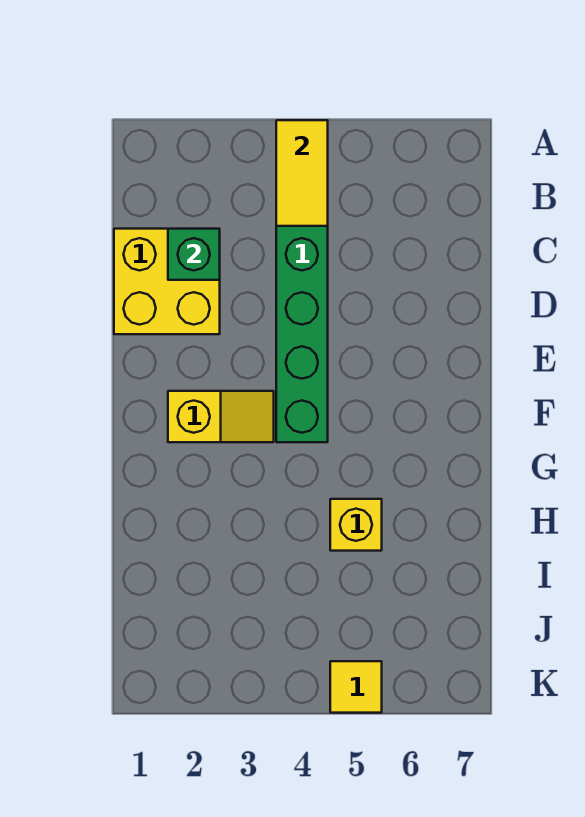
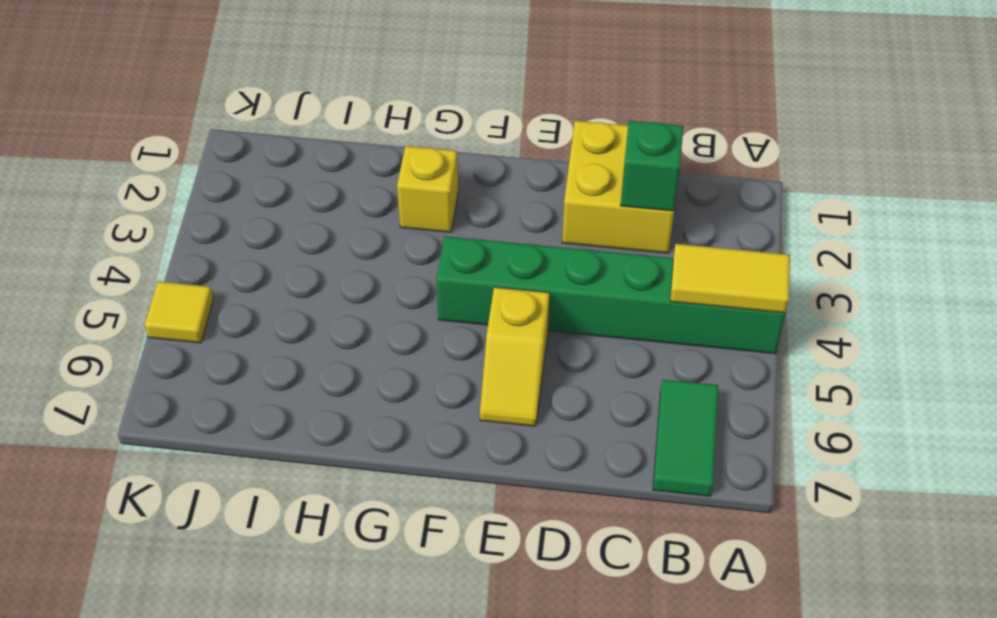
none -> green 1x2 tile [653,380,718,496]
yellow 1x2 slope [168,391,274,442] -> yellow 1x2 slope moved to [480,287,549,426]
yellow 1x1 brick [330,499,382,551] -> yellow 1x1 brick moved to [397,146,458,232]

